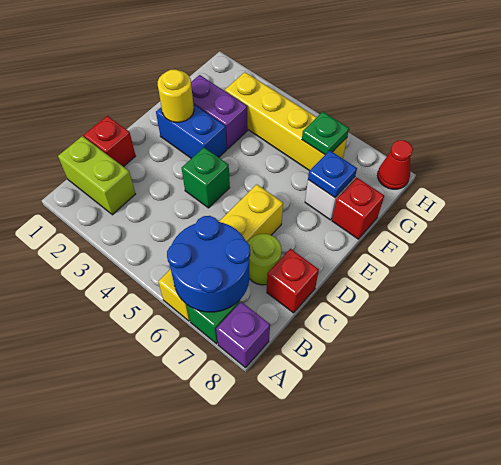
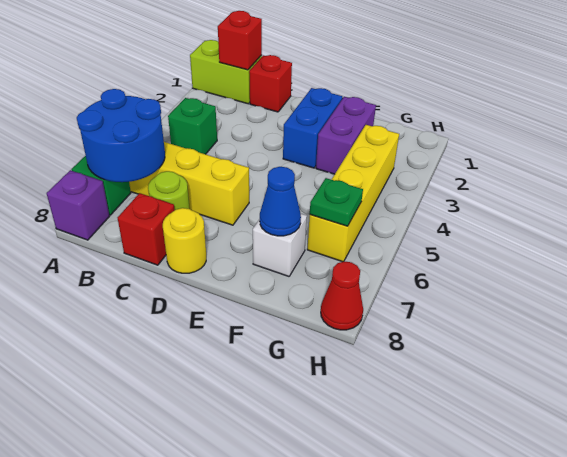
lime 1x2 brick [58,136,135,215] -> lime 1x2 brick turned to [190,40,262,104]
green 1x1 brick [182,148,230,208] -> green 1x1 brick moved to [168,98,217,154]
yellow 1x1 round brick [158,70,194,122] -> yellow 1x1 round brick moved to [163,208,206,273]
blue 1x1 plate [308,150,357,197] -> blue 1x1 cone [260,167,301,236]
red 1x1 brick [332,177,384,239] -> red 1x1 brick moved to [218,11,262,70]

